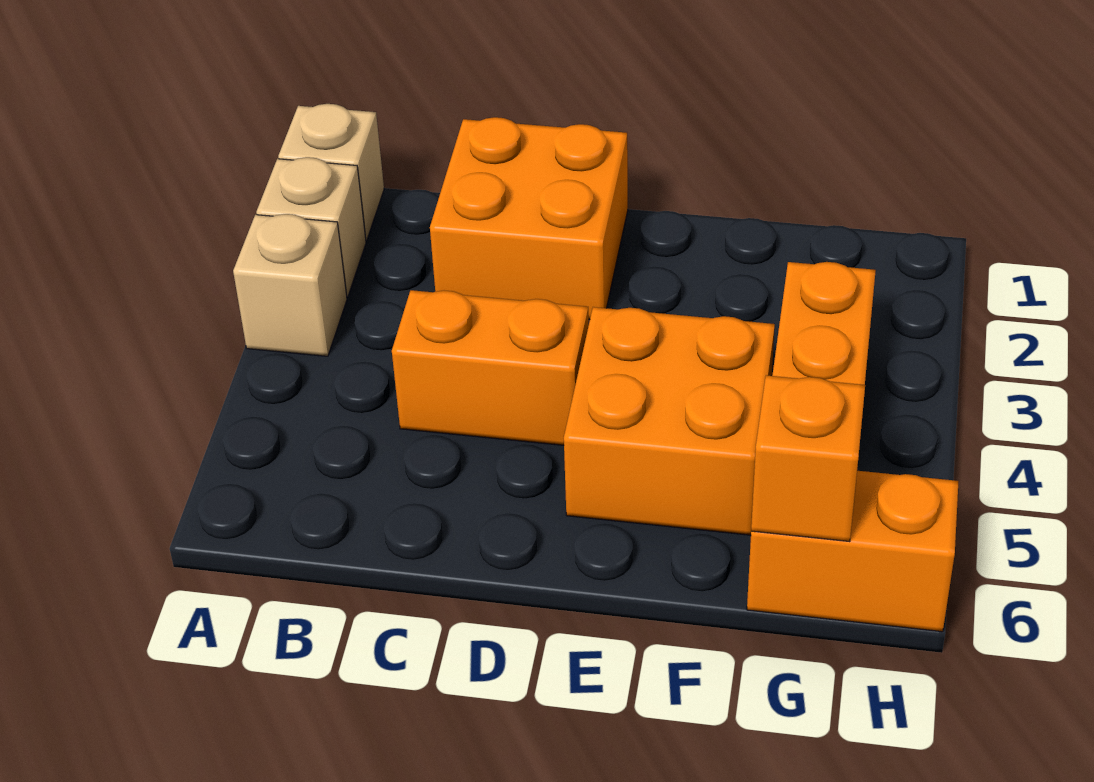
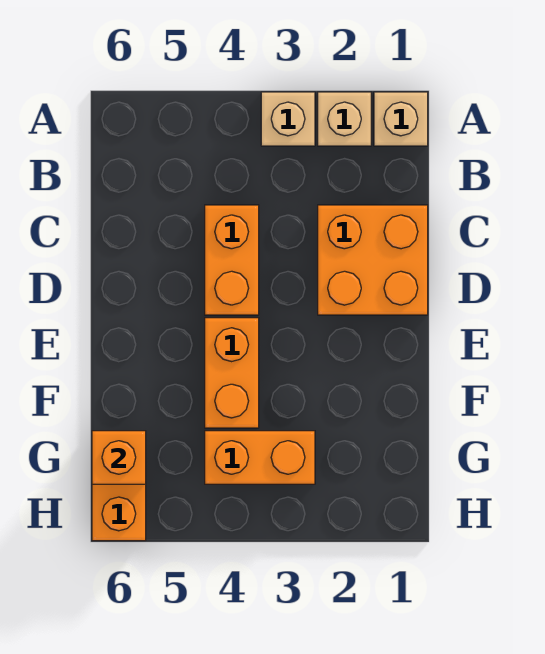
orange 2x2 brick [564,307,775,535] -> orange 1x2 brick [205,318,259,428]

